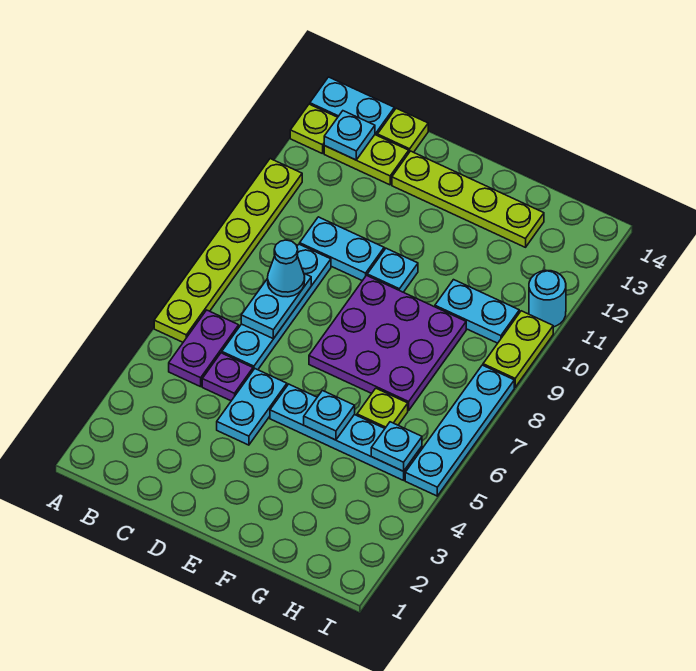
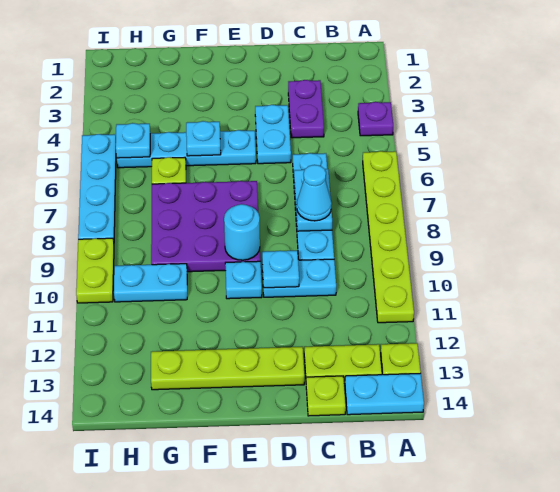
purple 1x2 plate [169,310,239,387] -> purple 1x2 plate moved to [288,80,324,138]
cyan 1x1 plate [324,111,375,160] -> cyan 1x1 plate moved to [262,251,299,288]
purple 1x1 plate [202,353,253,401] -> purple 1x1 plate moved to [358,102,393,136]
cyan 1x1 round brick [529,270,566,327] -> cyan 1x1 round brick moved to [224,204,260,260]

